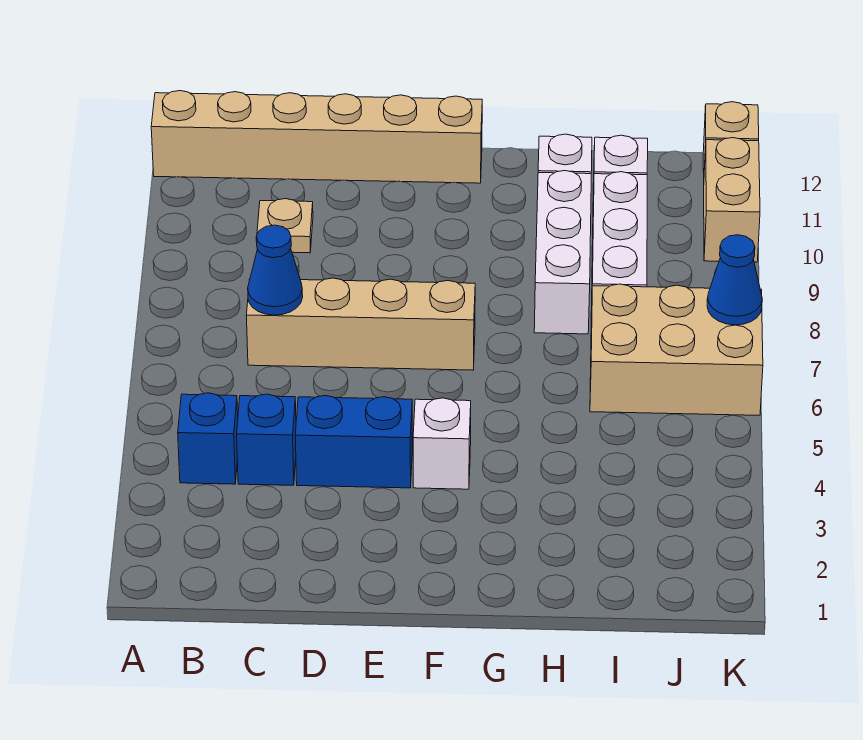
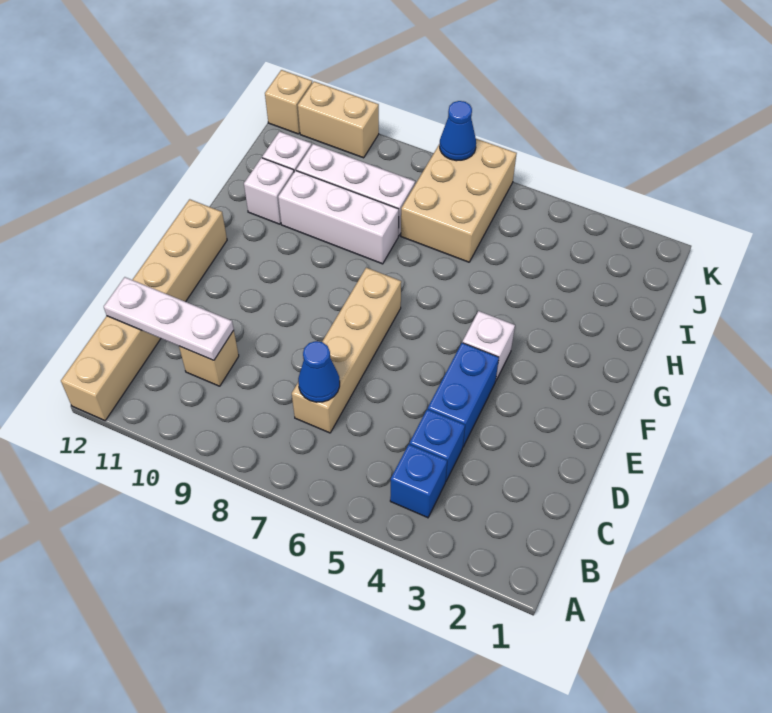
tan 1x1 plate [257,199,313,253] -> tan 1x1 brick [179,330,239,386]
none -> white 1x3 plate [104,277,234,360]

